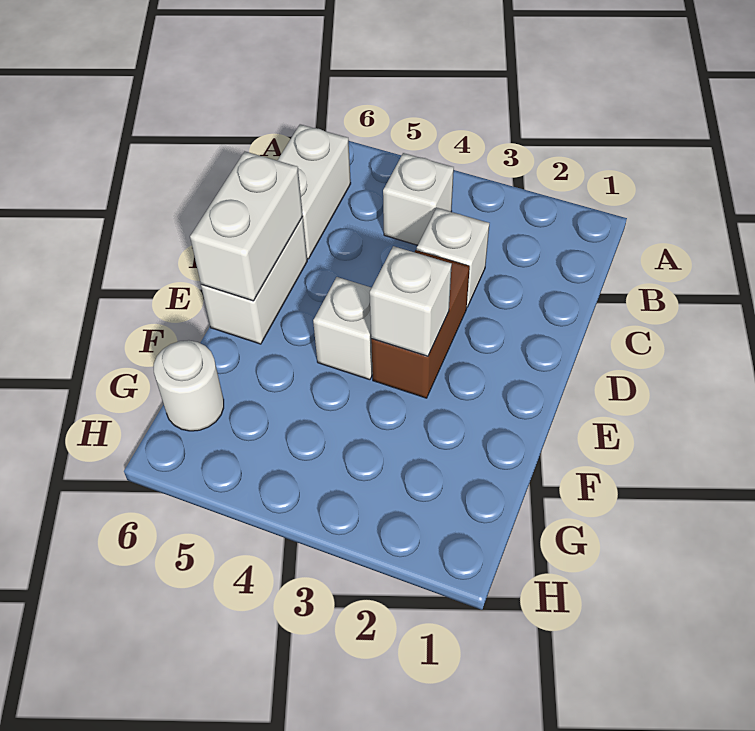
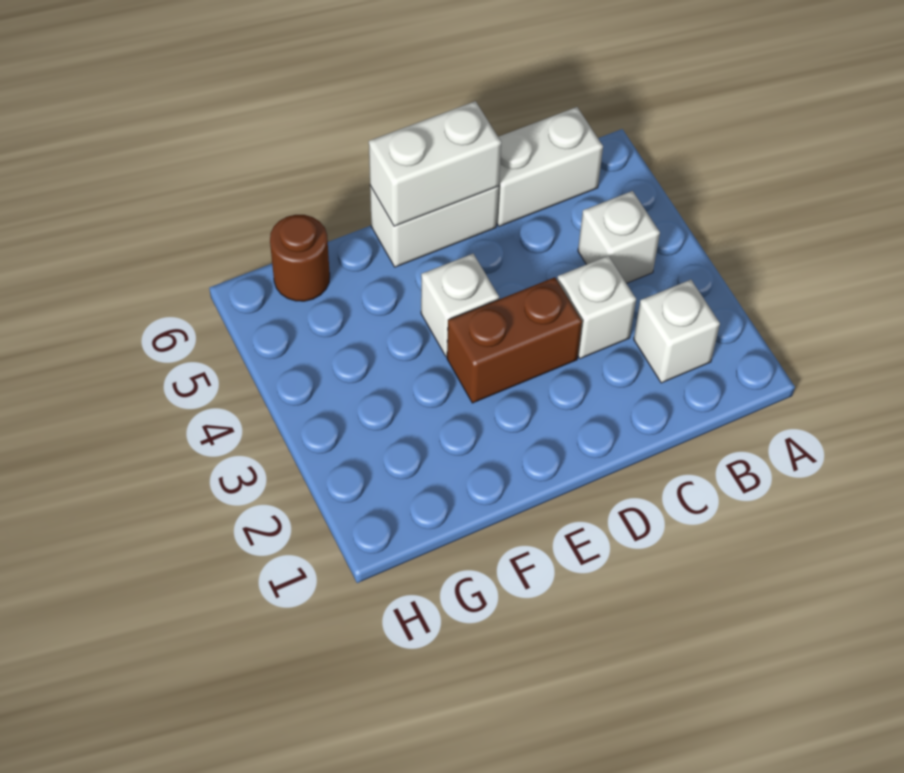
white 1x1 brick [370,246,452,356] -> white 1x1 brick moved to [634,280,720,383]
white 1x1 round brick [154,340,224,431] -> brown 1x1 round brick [270,215,330,301]

